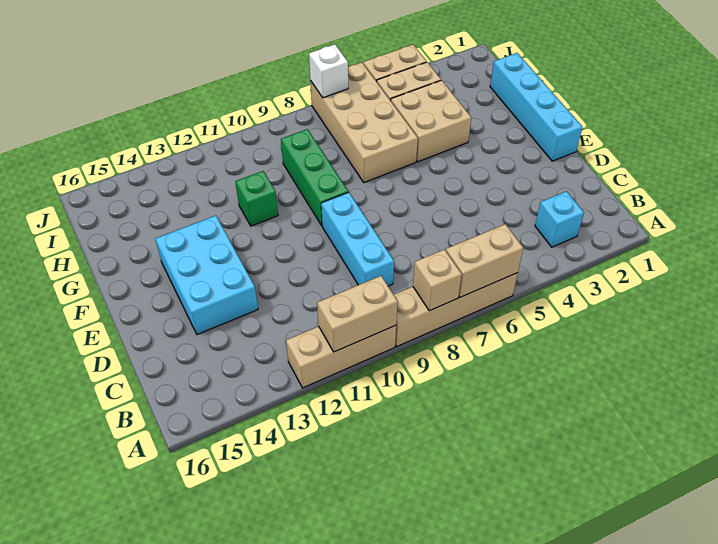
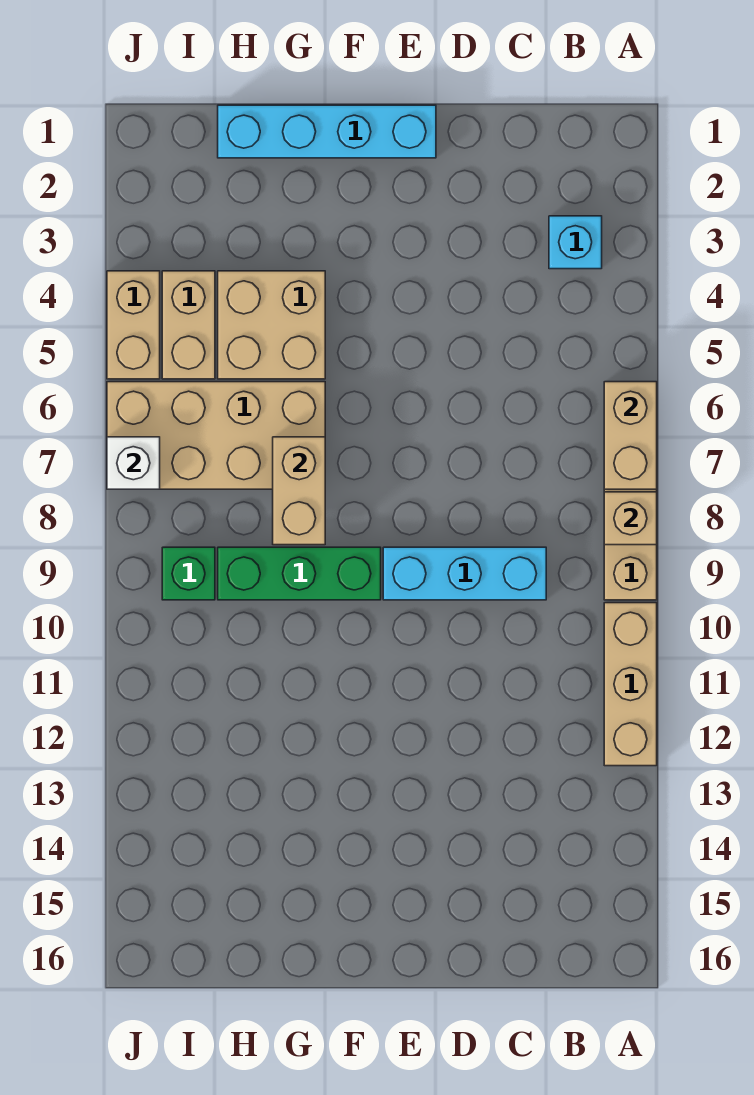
tan 1x2 brick [317,276,398,352] -> tan 1x2 brick moved to [273,437,325,545]
cyan 2x3 brick [155,216,258,335] -> none
green 1x1 brick [235,171,278,226] -> green 1x1 brick moved to [162,547,215,600]

